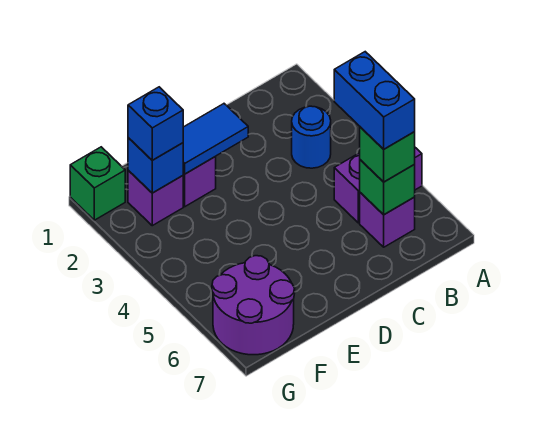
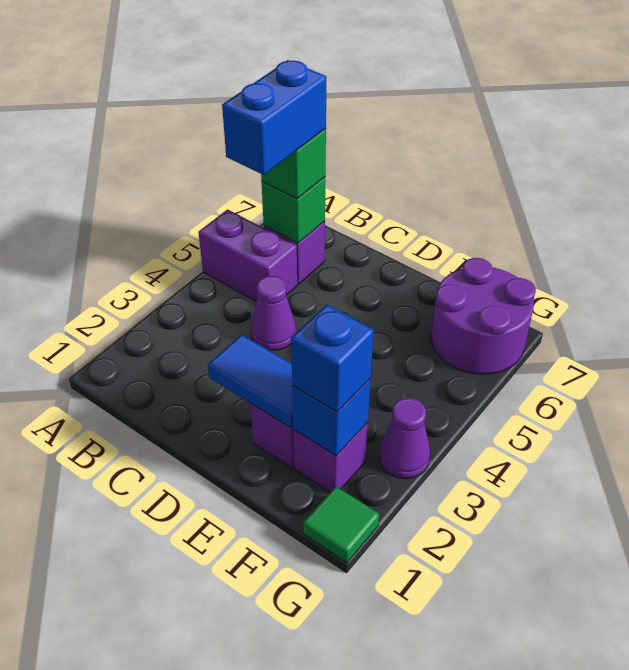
blue 1x1 round brick [292,106,331,168] -> none
none -> purple 1x1 cone [251,276,296,351]
green 1x1 brick [70,147,125,220] -> green 1x1 tile [303,486,379,563]
none -> purple 1x1 cone [379,398,430,479]

